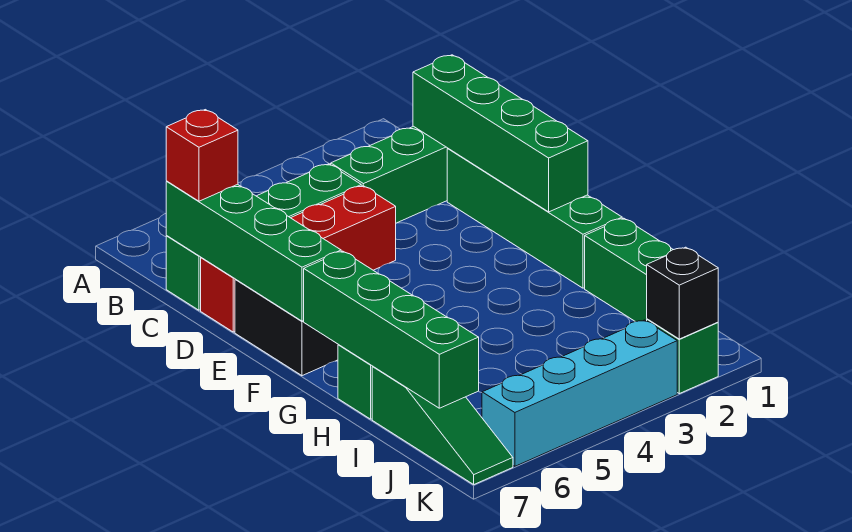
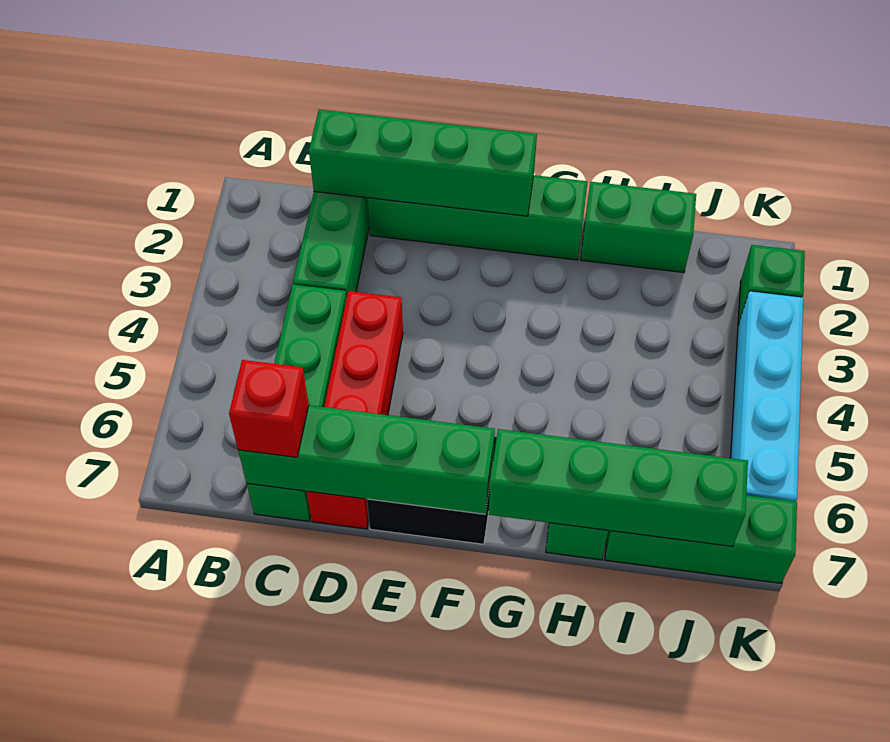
green 1x3 slope [372,367,513,484] -> green 1x3 brick [605,495,797,583]
black 1x1 brick [647,247,718,339] -> none

